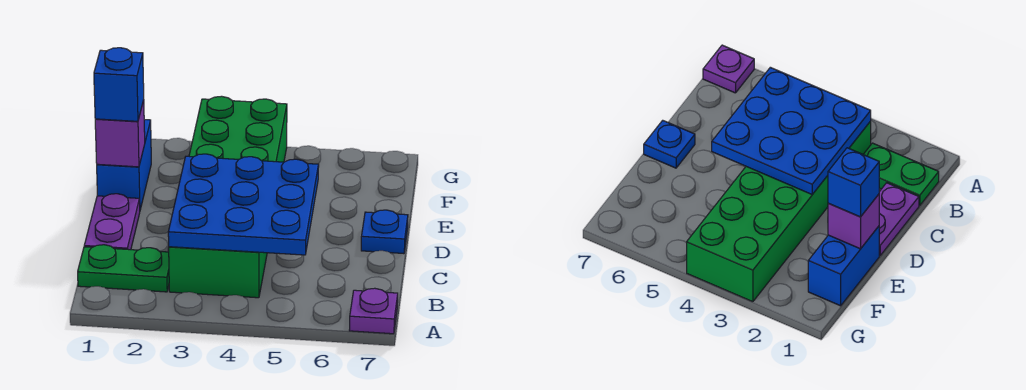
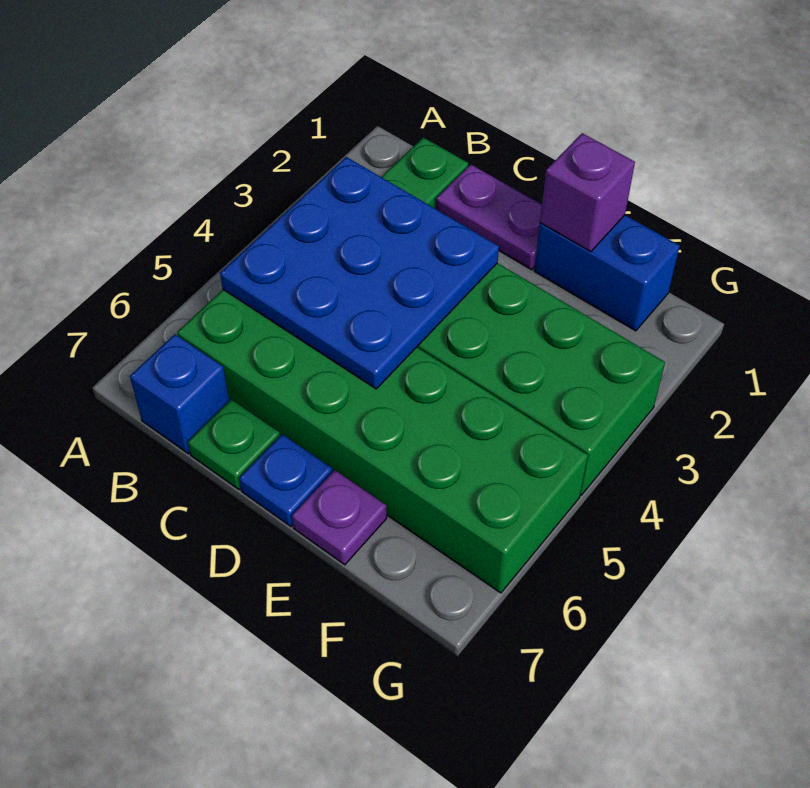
purple 1x1 plate [349,288,398,334] -> purple 1x1 plate moved to [292,470,387,565]
none -> green 2x6 brick [177,290,588,593]
none -> green 1x1 plate [188,399,280,489]
blue 1x1 brick [94,48,144,121] -> blue 1x1 brick moved to [130,334,229,454]

